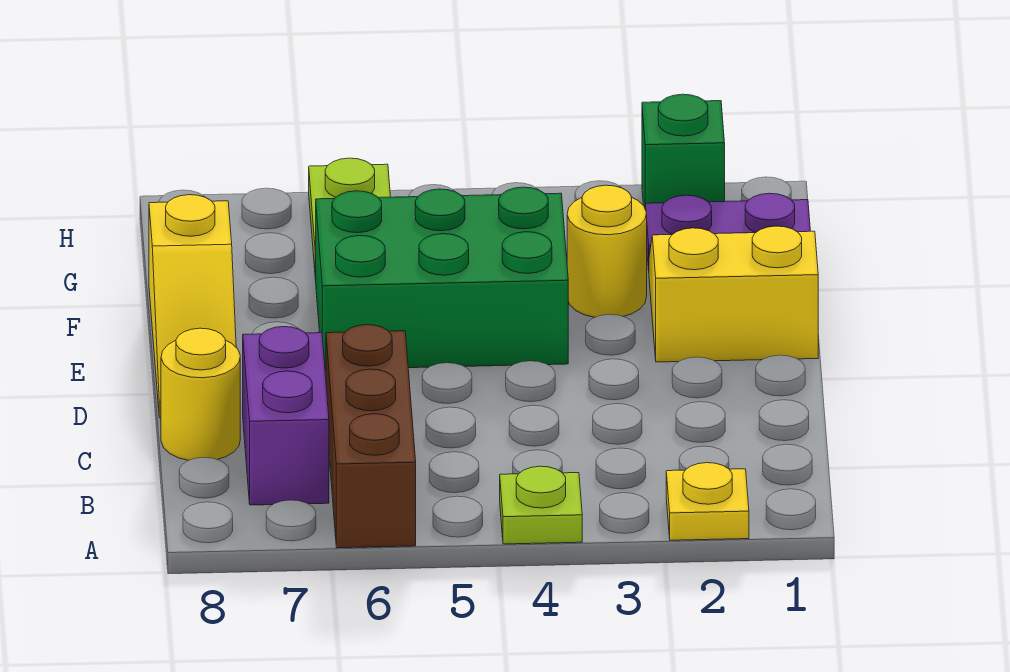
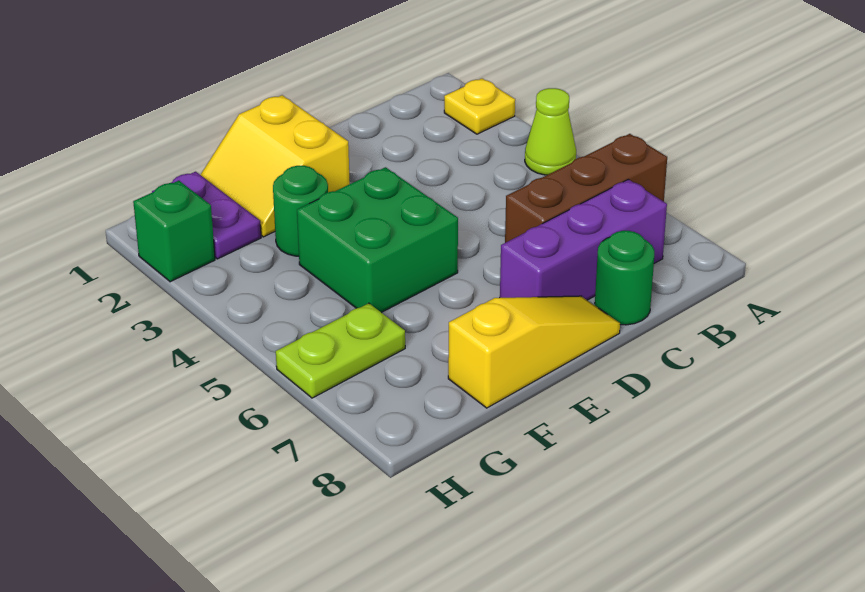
lime 1x1 plate [500,466,582,544] -> lime 1x1 cone [525,88,576,175]
purple 1x2 brick [243,327,329,505] -> purple 1x3 brick [500,179,667,300]
yellow 1x1 round brick [161,328,240,460] -> green 1x1 round brick [595,231,654,325]
green 2x3 brick [315,187,568,370] -> green 2x2 brick [297,167,458,313]
yellow 1x1 round brick [567,185,647,317] -> green 1x1 round brick [273,166,328,256]

